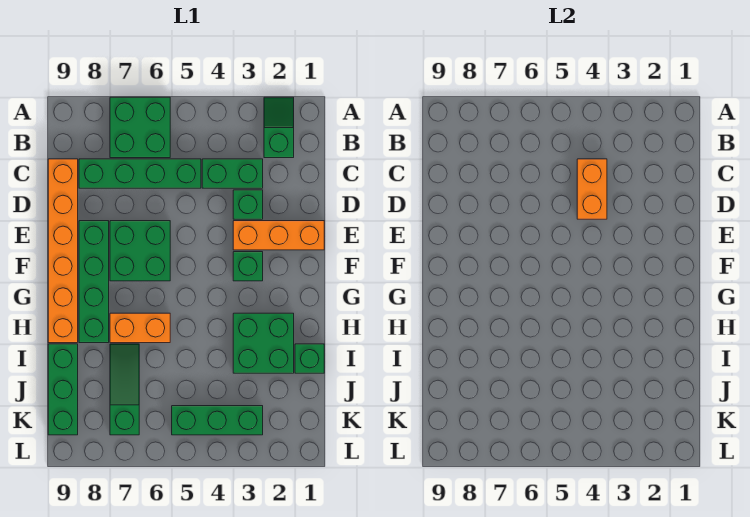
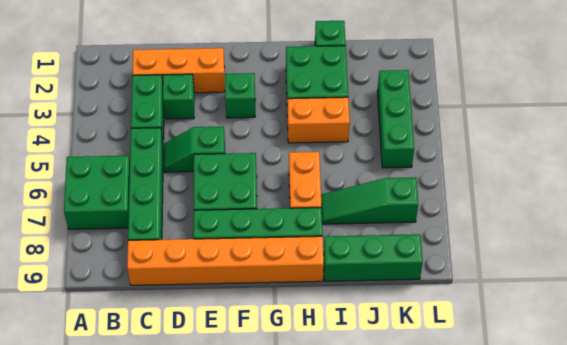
green 1x2 slope [264,97,294,158] -> green 1x2 slope moved to [164,127,225,172]
orange 1x2 brick [577,159,607,219] -> orange 1x2 brick moved to [288,97,350,143]
orange 1x3 brick [233,221,324,250] -> orange 1x3 brick turned to [132,48,225,93]

